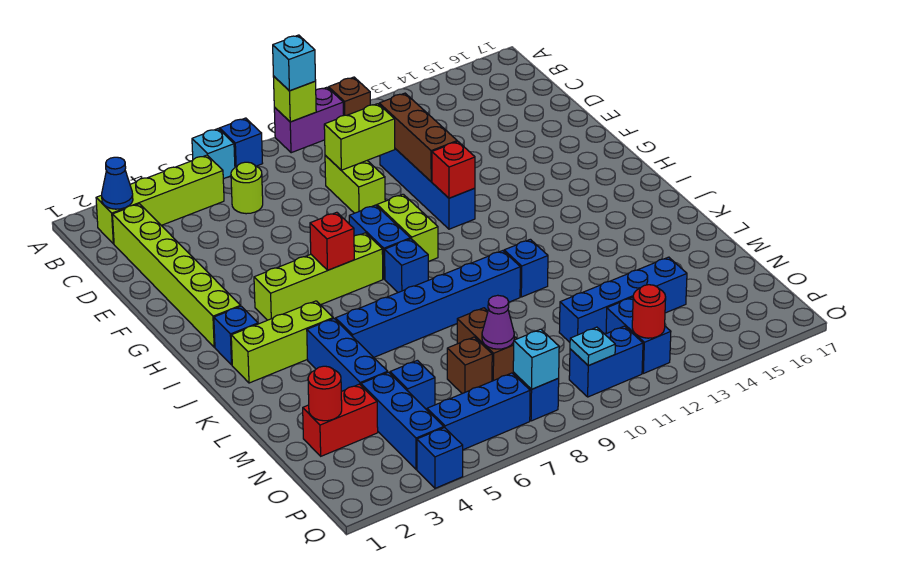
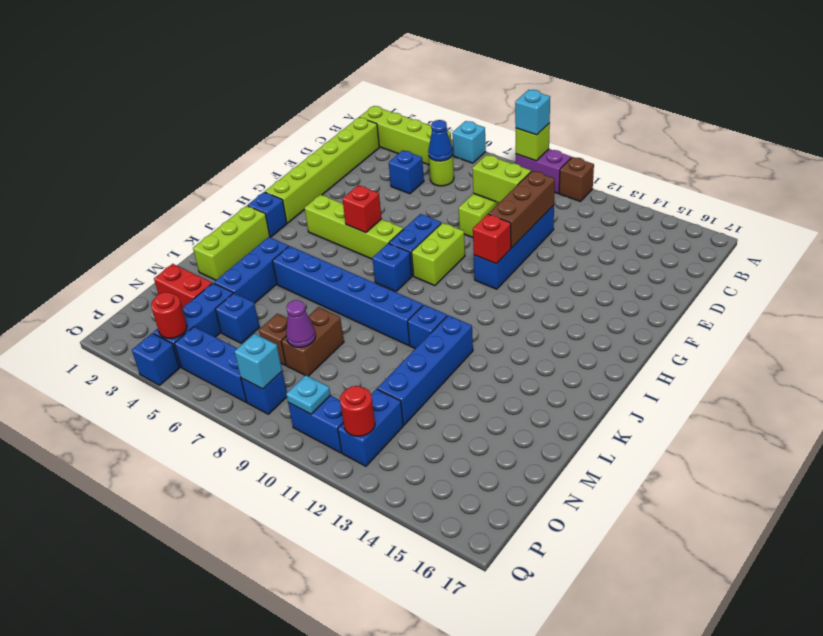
blue 1x1 brick [220,118,263,167] -> blue 1x1 brick moved to [389,150,424,194]
blue 1x1 cone [102,157,133,209] -> blue 1x1 cone moved to [428,120,453,161]
lime 1x3 brick [231,301,333,383] -> lime 1x3 brick turned to [193,206,270,280]
red 1x1 round brick [308,366,342,421] -> red 1x1 round brick moved to [151,292,187,339]
blue 1x4 brick [559,257,687,342] -> blue 1x4 brick turned to [377,315,473,425]

